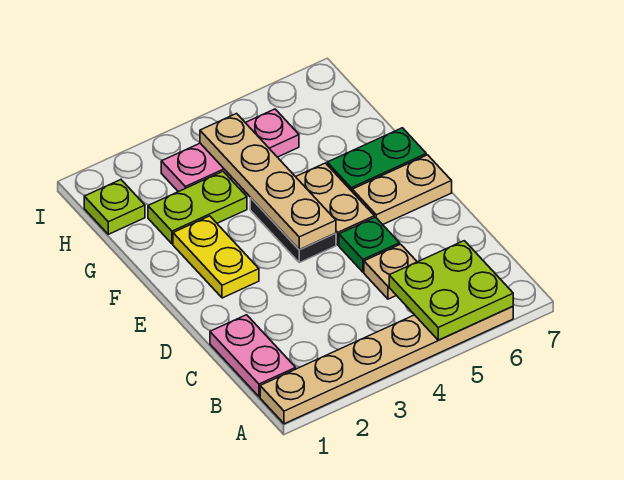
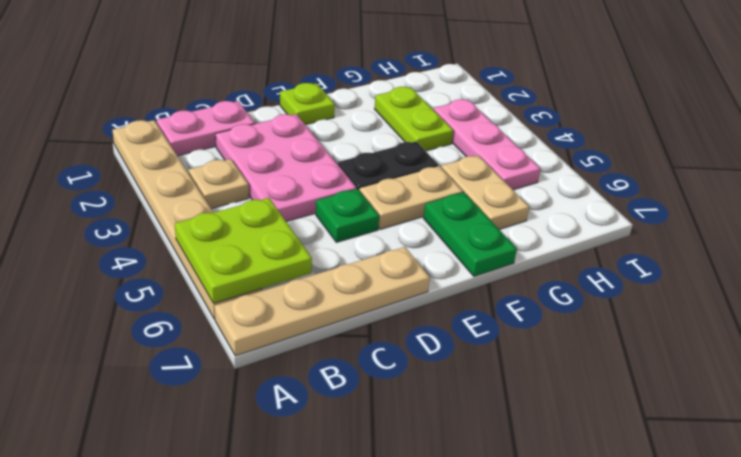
none -> pink 2x3 plate [216,114,356,222]
tan 1x1 plate [364,244,417,299] -> tan 1x1 plate moved to [188,159,249,209]
yellow 1x2 plate [173,216,259,298] -> none
tan 1x4 plate [200,114,336,250] -> tan 1x4 plate moved to [214,247,430,356]
tan 1x2 plate [352,155,452,224] -> tan 1x2 plate moved to [441,155,529,229]
lime 1x1 plate [84,180,145,234] -> lime 1x1 plate moved to [280,83,335,125]

